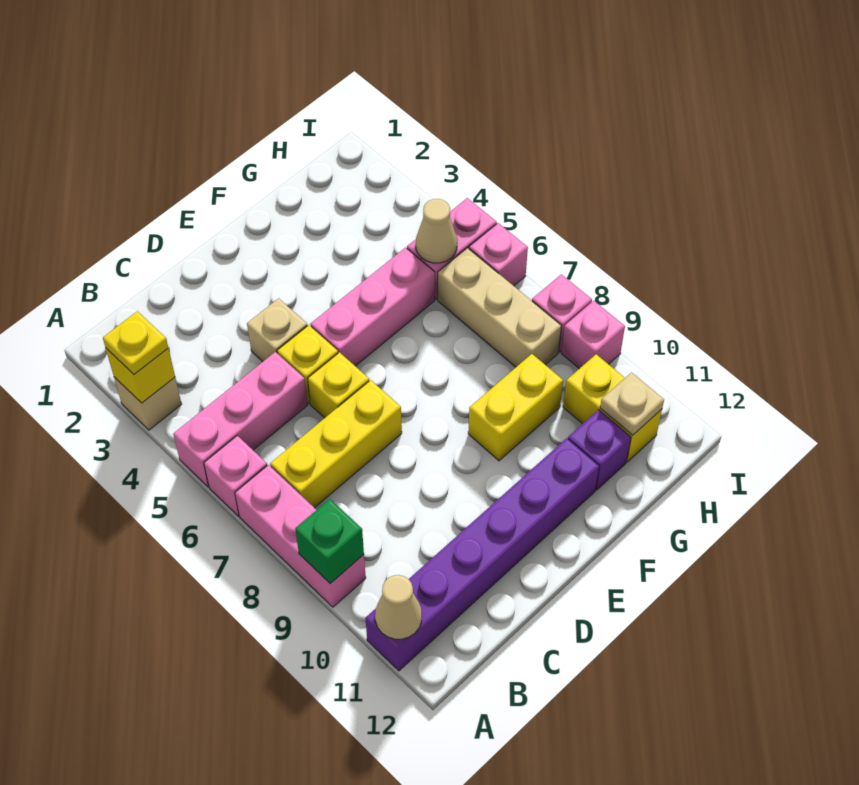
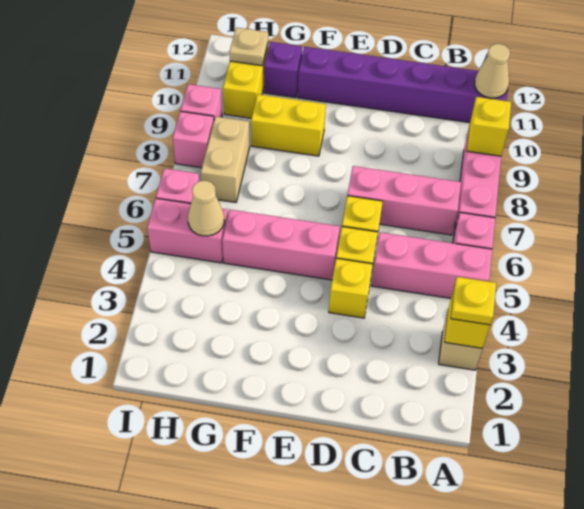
green 1x1 brick [295,499,364,583] -> yellow 1x1 brick [467,97,511,156]
yellow 1x3 brick [270,380,402,508] -> pink 1x3 brick [347,166,461,235]
tan 1x1 brick [247,298,307,362] -> yellow 1x1 brick [329,258,373,318]
tan 1x3 brick [438,248,561,367] -> tan 1x2 brick [201,117,250,203]

